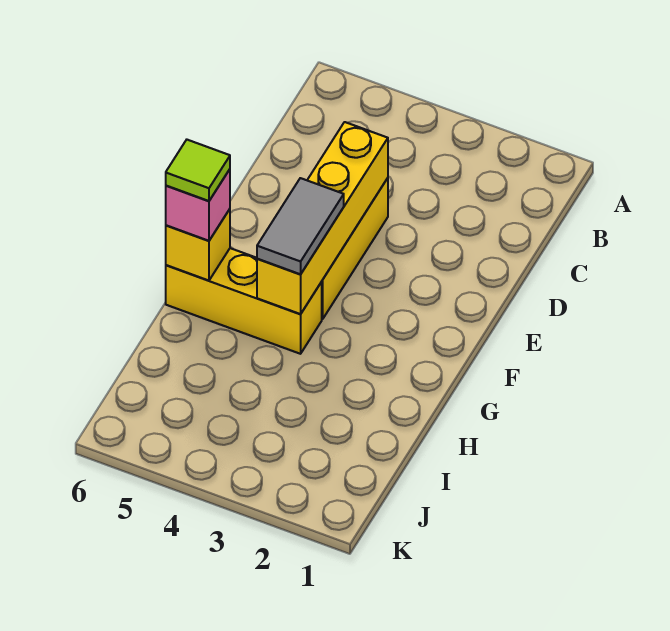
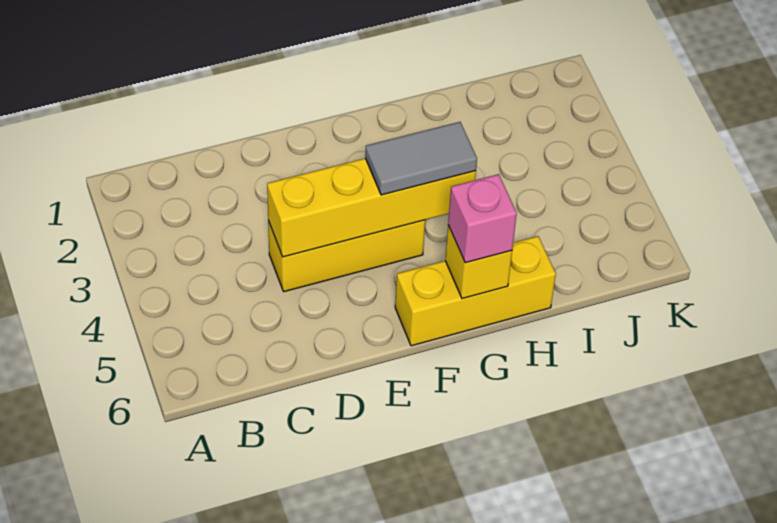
yellow 1x3 brick [166,248,322,354] -> yellow 1x3 brick turned to [395,236,556,346]
lime 1x1 tile [166,140,230,201] -> none

